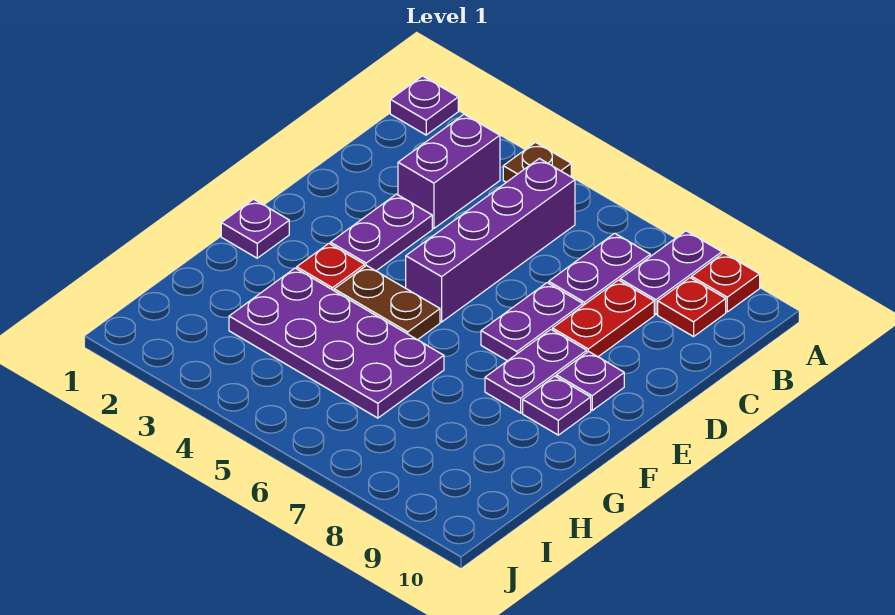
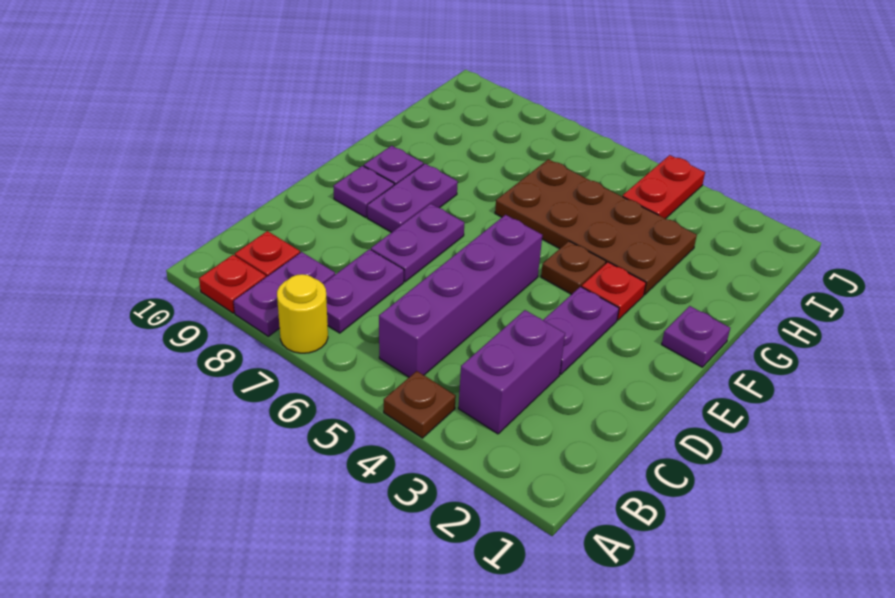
purple 1x1 plate [390,76,458,135] -> none
none -> yellow 1x1 round brick [277,274,328,353]
red 1x2 plate [553,280,654,357] -> red 1x2 plate moved to [622,155,705,219]
brown 1x2 plate [334,265,440,340] -> brown 1x1 plate [541,241,606,294]
purple 2x4 plate [229,268,444,418] -> brown 2x4 plate [495,159,697,295]

